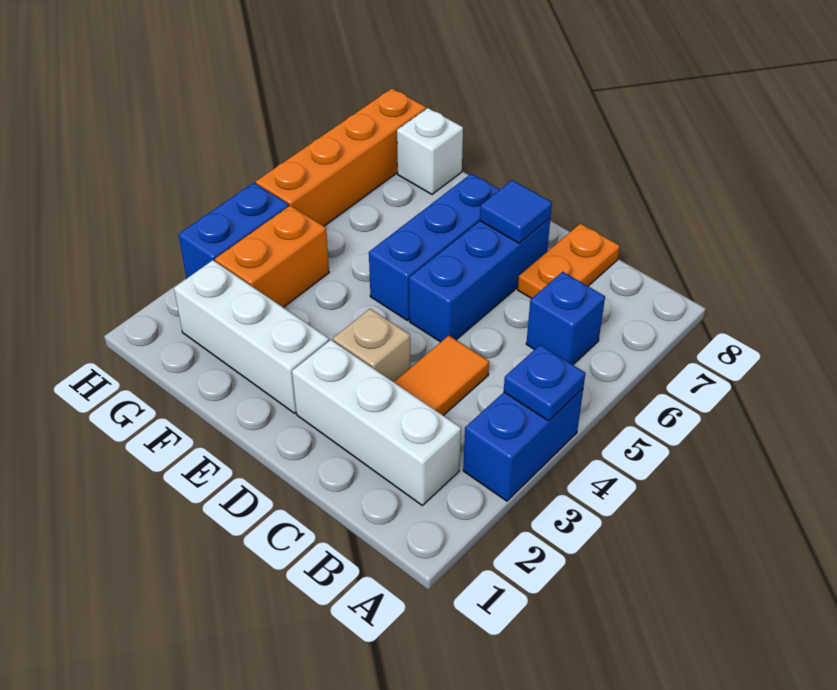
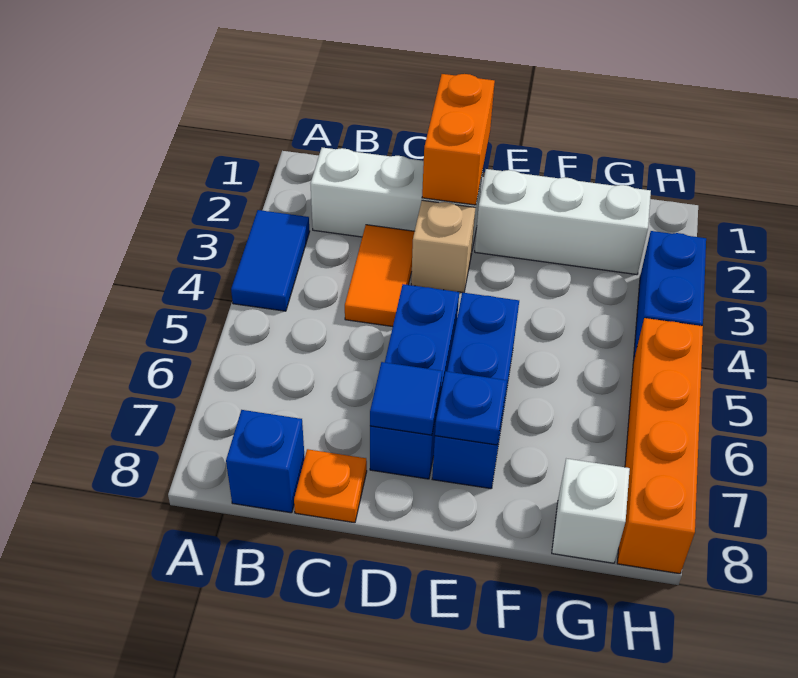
blue 1x2 brick [463,389,583,501] -> blue 1x2 tile [231,210,310,311]
blue 1x1 plate [504,345,585,421] -> blue 1x1 plate moved to [435,371,507,445]
blue 1x1 brick [526,272,605,365] -> blue 1x1 brick moved to [226,410,305,513]
orange 1x2 plate [518,224,620,299] -> orange 1x1 plate [294,449,367,523]
orange 1x2 brick [215,205,329,308] -> orange 1x2 brick moved to [422,74,495,205]

